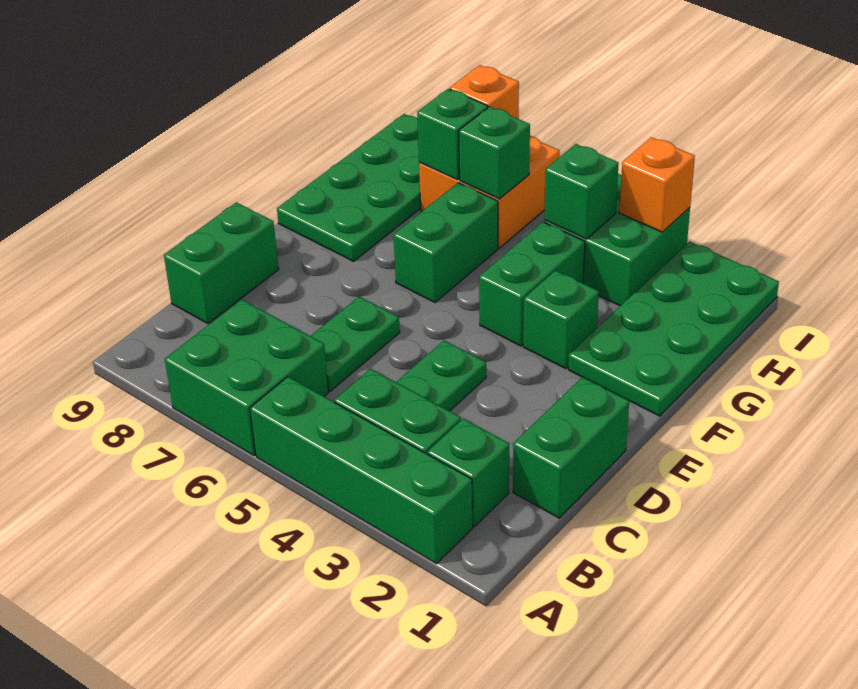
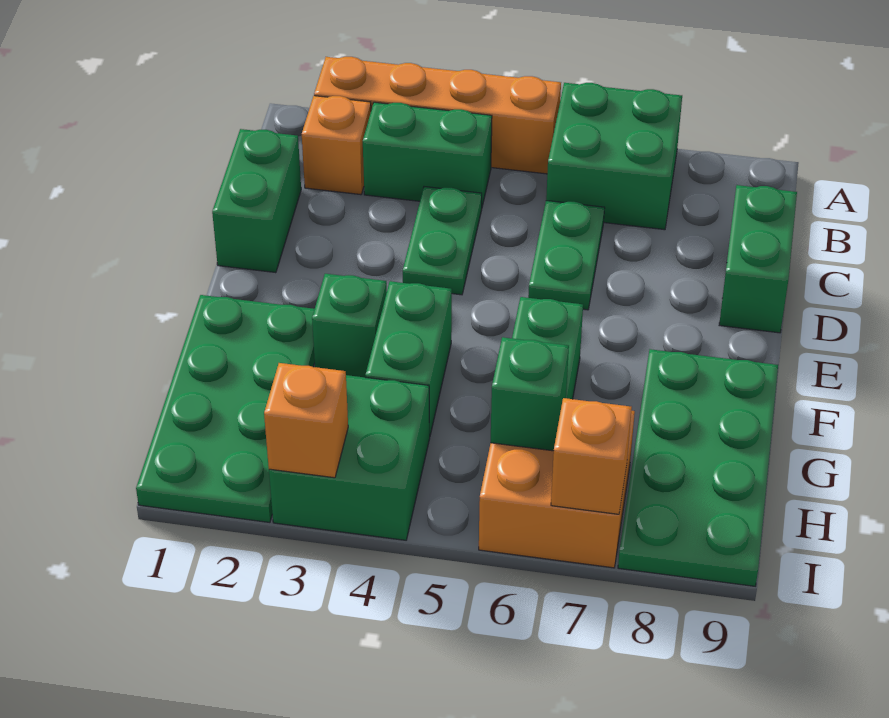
green 1x4 brick [250,377,473,564] -> orange 1x4 brick [314,57,561,174]
green 1x1 brick [427,419,509,527] -> orange 1x1 brick [302,96,371,195]
green 1x1 brick [544,144,619,239] -> none
green 1x1 brick [417,89,488,180] -> none

